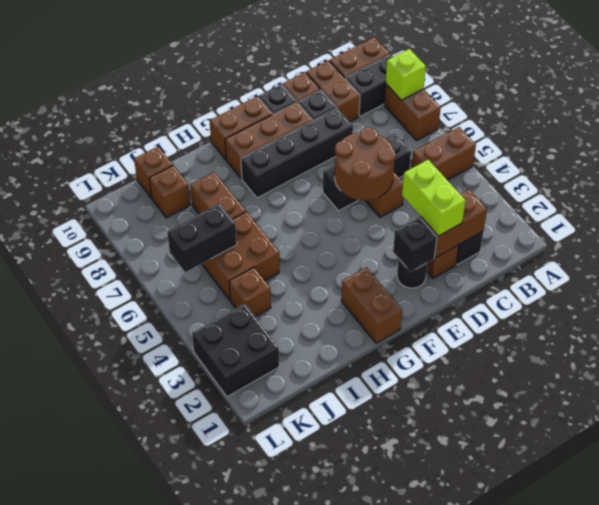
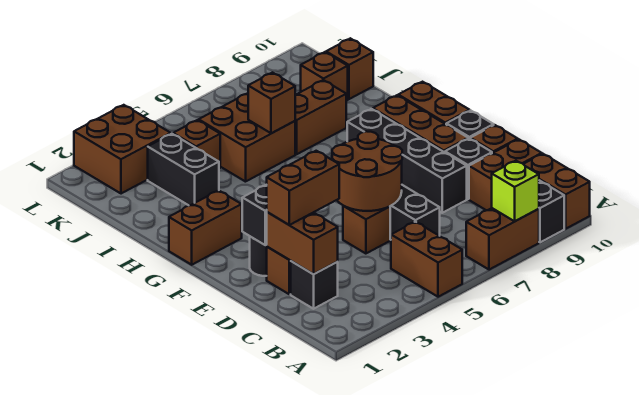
lime 1x2 brick [402,160,466,236] -> brown 1x2 brick [267,151,339,225]
none -> brown 1x1 brick [248,73,295,133]
black 1x2 brick [167,204,237,272] -> black 1x2 brick moved to [148,134,219,206]
black 2x2 brick [192,304,279,397] -> brown 2x2 brick [74,105,171,194]

